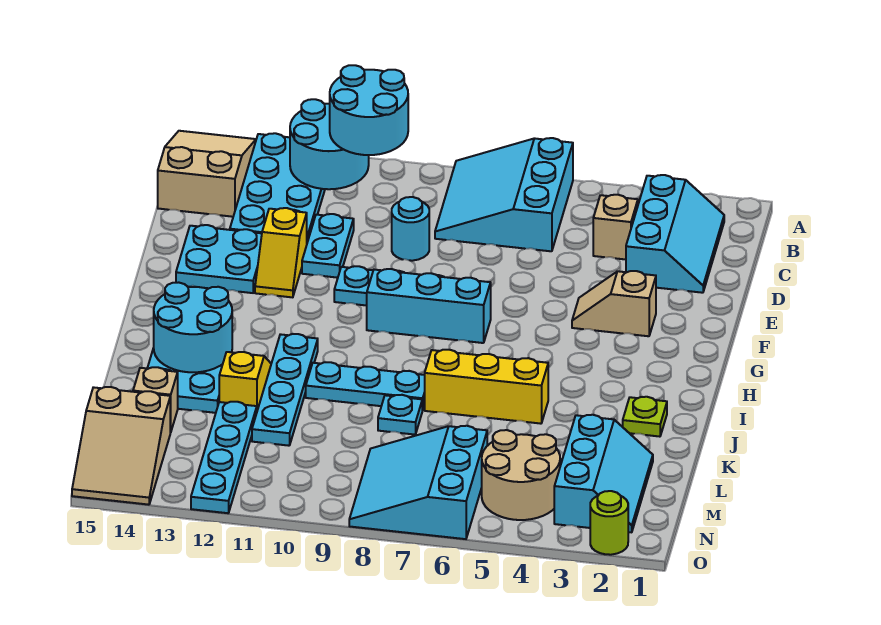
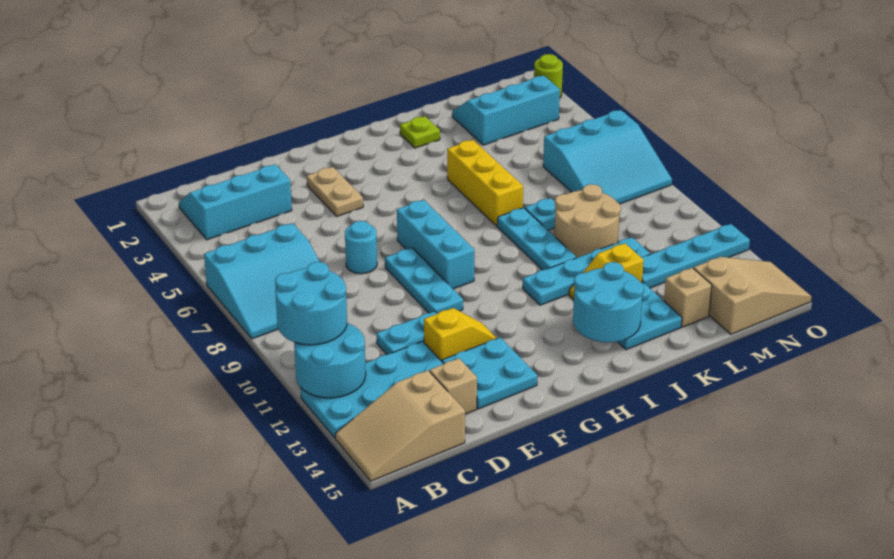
tan 1x1 brick [593,195,638,260] -> tan 1x1 brick moved to [430,358,477,414]
cyan 1x1 round brick [392,197,429,261] -> cyan 1x1 round brick moved to [345,221,377,274]
tan 1x2 slope [572,271,656,336] -> tan 1x2 plate [307,167,363,216]
tan 2x2 round brick [482,430,560,520] -> tan 2x2 round brick moved to [554,184,621,258]

